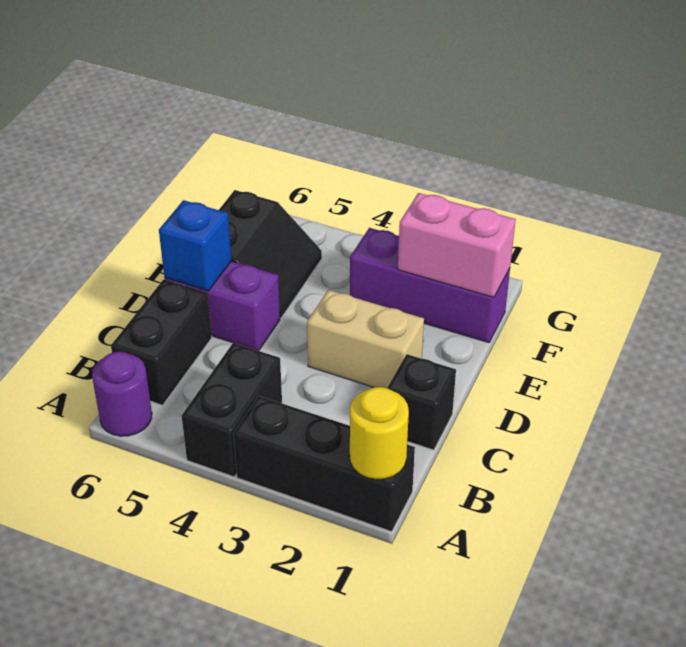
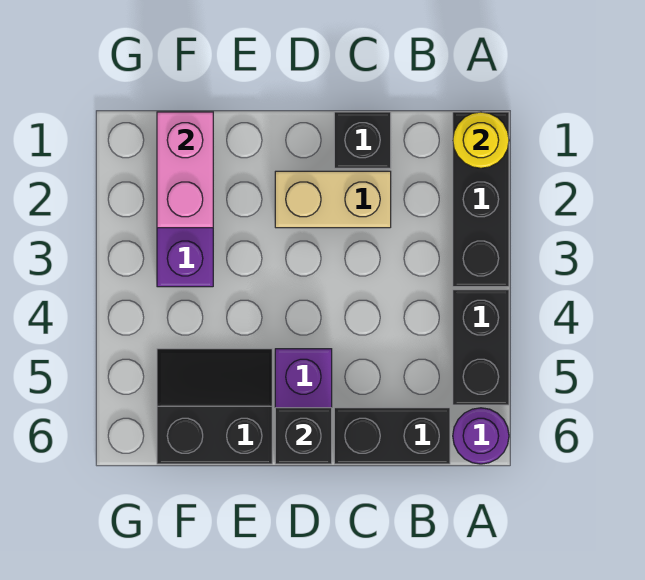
black 1x2 brick [182,343,282,477] -> black 1x2 brick turned to [453,290,509,405]
tan 1x2 brick [307,290,424,388] -> tan 1x2 brick turned to [275,171,391,228]
blue 1x1 brick [159,200,232,291] -> black 1x1 brick [275,408,332,464]

